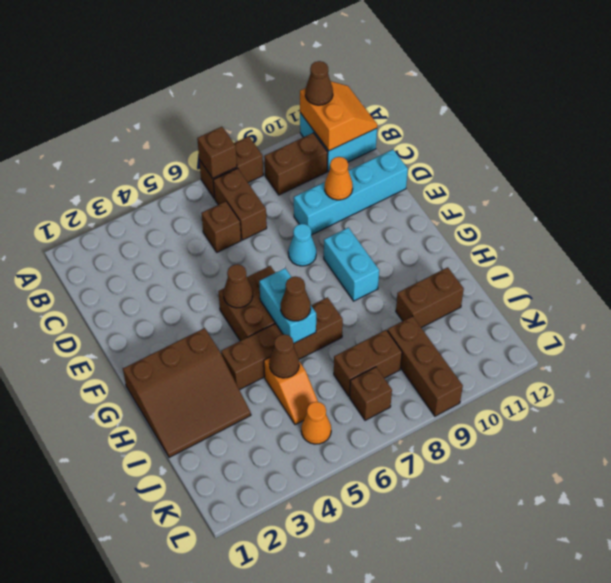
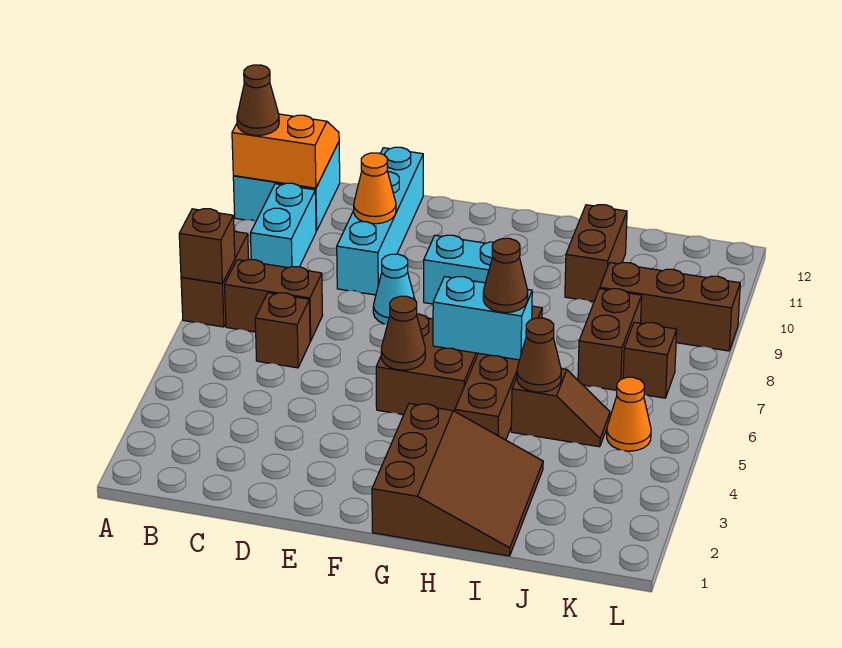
brown 1x2 brick [264,133,328,195] -> cyan 1x2 brick [250,183,316,268]
orange 1x2 slope [264,358,318,425] -> brown 1x2 slope [511,368,610,447]

